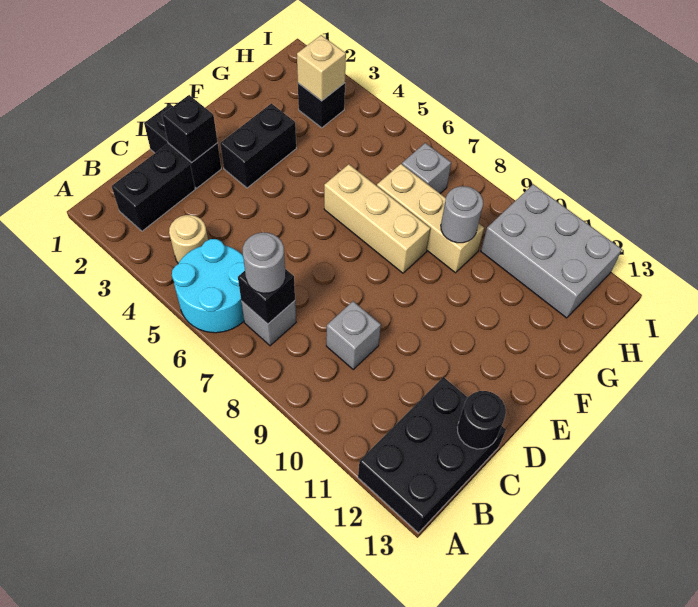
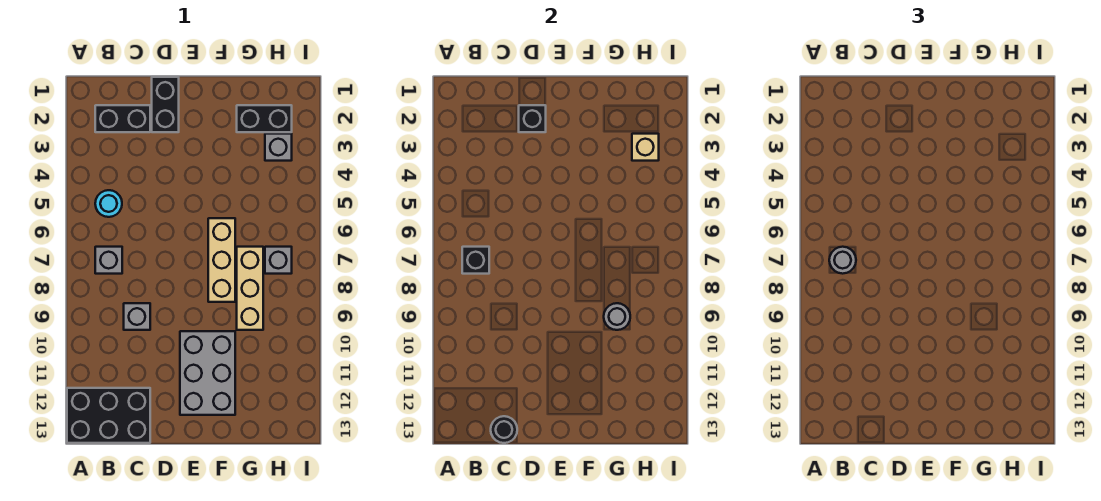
cyan 2x2 round brick [172,239,245,333] -> cyan 1x1 round brick [95,190,122,217]
tan 1x1 round brick [169,215,208,263] -> none
black 1x2 brick [220,103,296,188] -> black 1x2 brick moved to [237,105,292,132]
black 1x1 brick [298,83,345,128] -> grey 1x1 brick [265,134,292,161]
grey 2x3 brick [481,184,622,318] -> grey 2x3 brick moved to [180,331,235,415]

